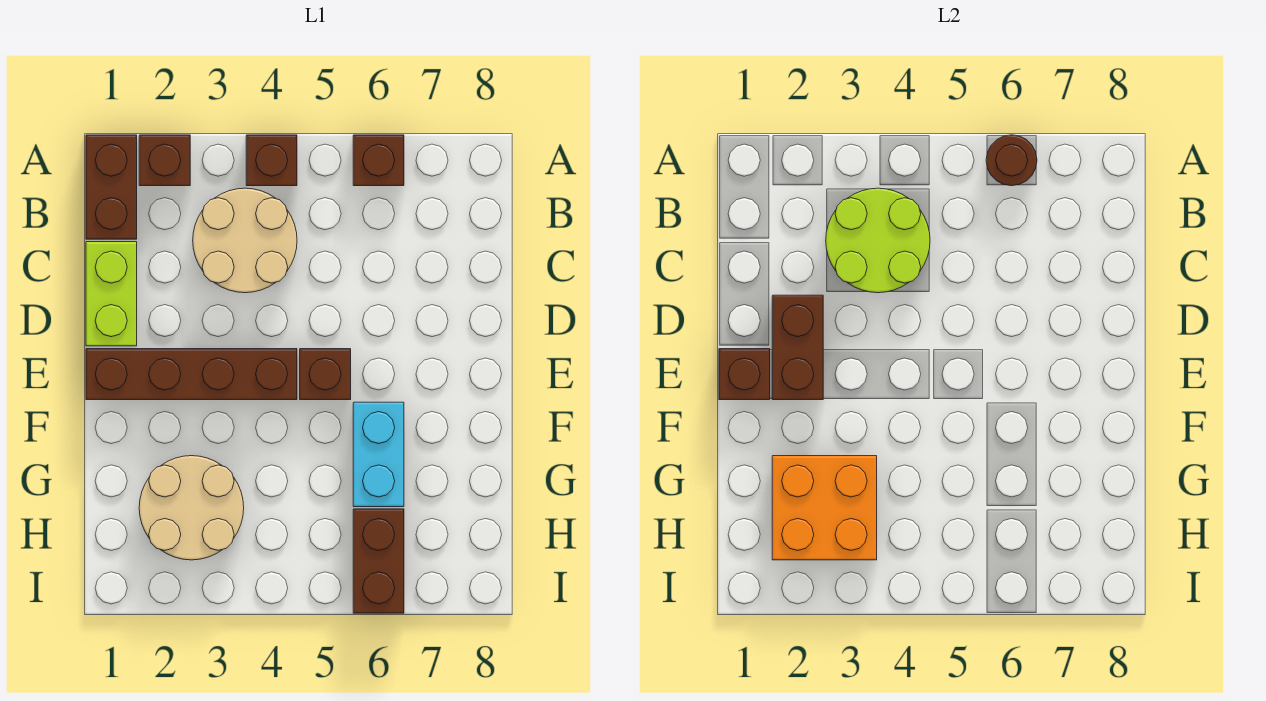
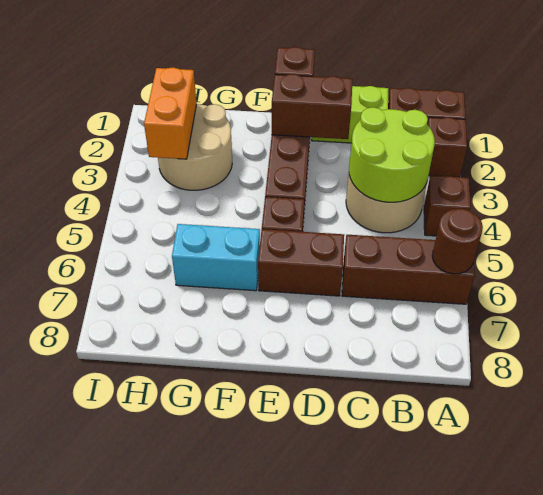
brown 1x1 brick [353,135,404,186] -> brown 1x3 brick [342,235,475,304]
orange 2x2 brick [772,456,877,560] -> orange 1x2 brick [144,67,197,159]
brown 1x2 brick [353,509,404,613] -> brown 1x2 brick moved to [258,229,344,296]

